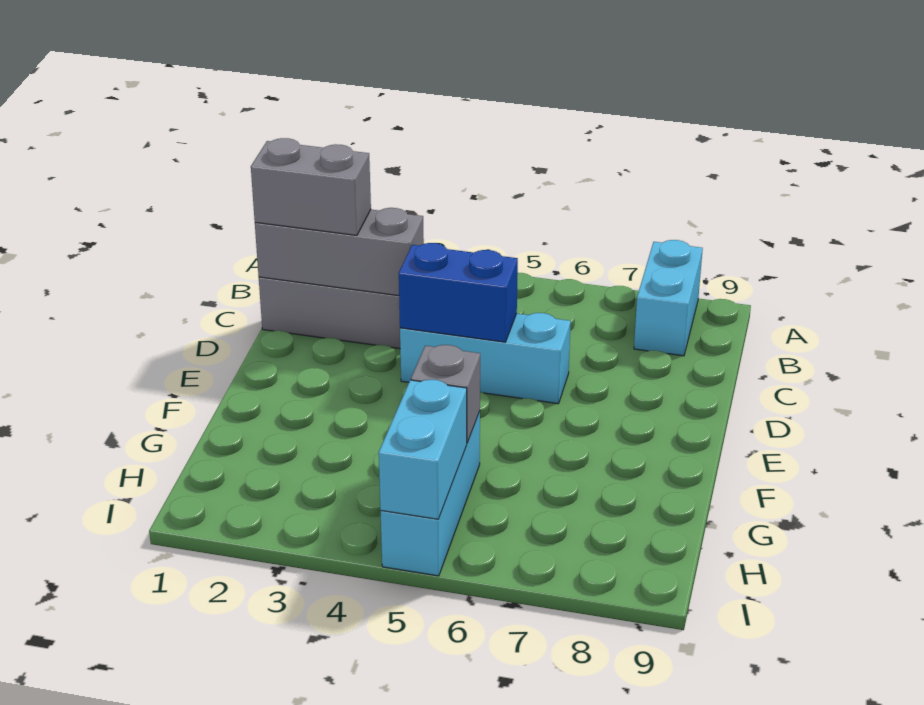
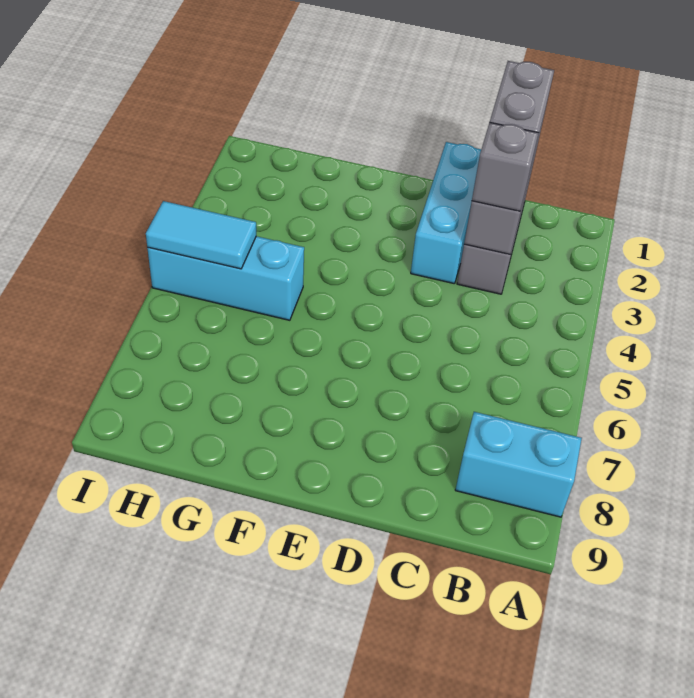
cyan 1x3 brick [400,313,571,404] -> cyan 1x3 brick moved to [411,142,481,284]
blue 1x2 brick [399,243,518,342] -> none
grey 1x1 brick [411,345,480,443] -> grey 1x1 brick moved to [472,122,538,211]
cyan 1x2 brick [379,380,467,519] -> cyan 1x2 tile [146,201,256,269]

